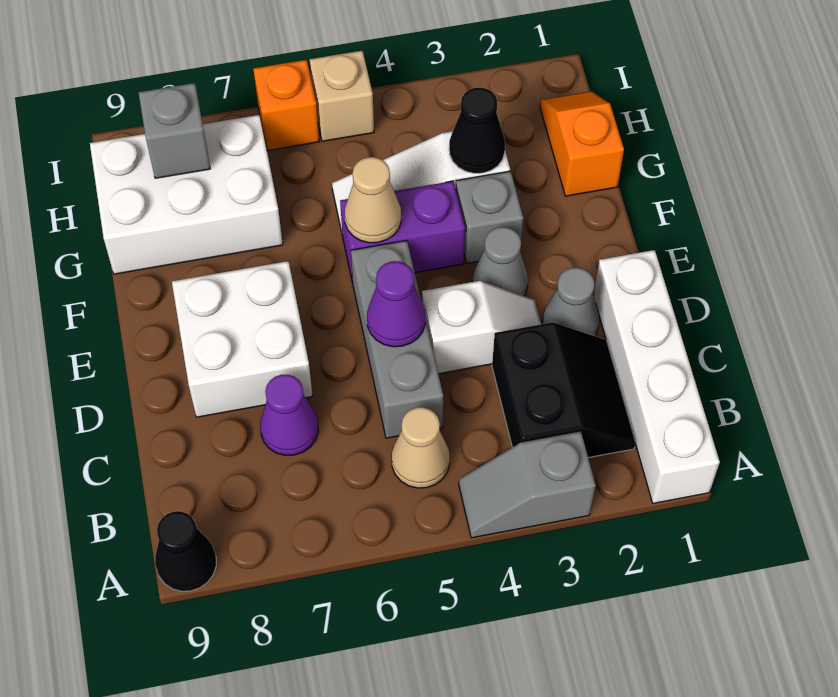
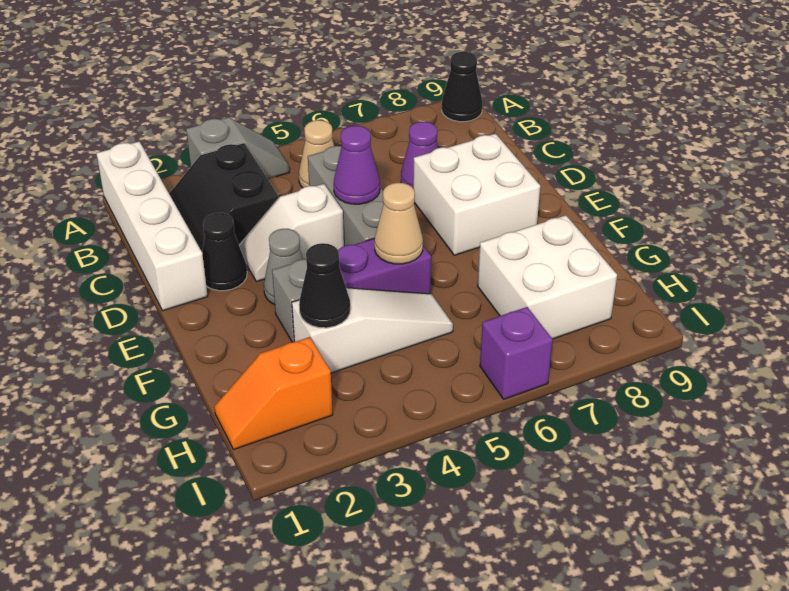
grey 1x1 cone [542,267,599,336] -> black 1x1 cone [202,213,247,291]
orange 1x2 slope [540,92,624,196] -> orange 1x2 slope turned to [214,337,333,449]
white 2x3 brick [90,115,283,274] -> white 2x2 brick [478,215,617,339]
grey 1x1 brick [138,83,210,178] -> none
tan 1x1 brick [310,51,374,141] -> none
orange 1x1 brick [253,60,319,151] -> purple 1x1 brick [480,307,553,399]

